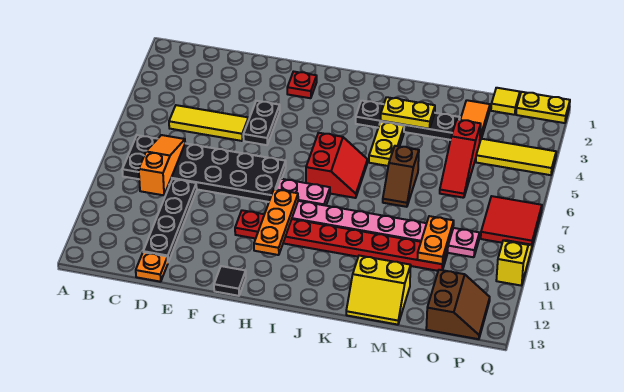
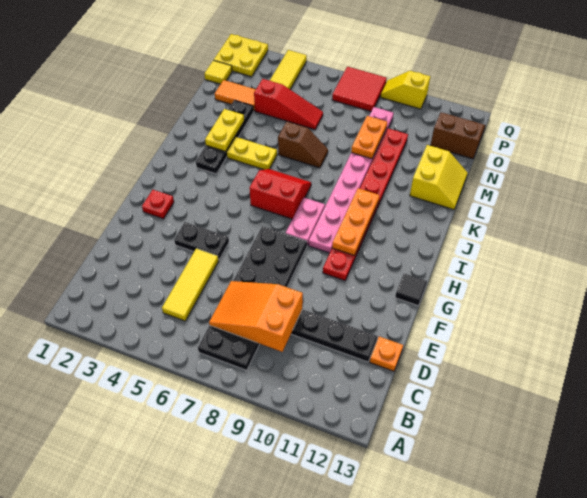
orange 1x3 slope [139,135,185,195] -> orange 2x3 slope [209,281,303,352]
orange 1x3 plate [254,189,298,255] -> orange 1x3 plate turned to [332,188,380,255]
orange 1x2 plate [418,216,454,264] -> orange 1x2 plate turned to [351,116,387,159]
yellow 1x2 plate [516,92,570,123] -> yellow 2x2 plate [214,34,268,77]

